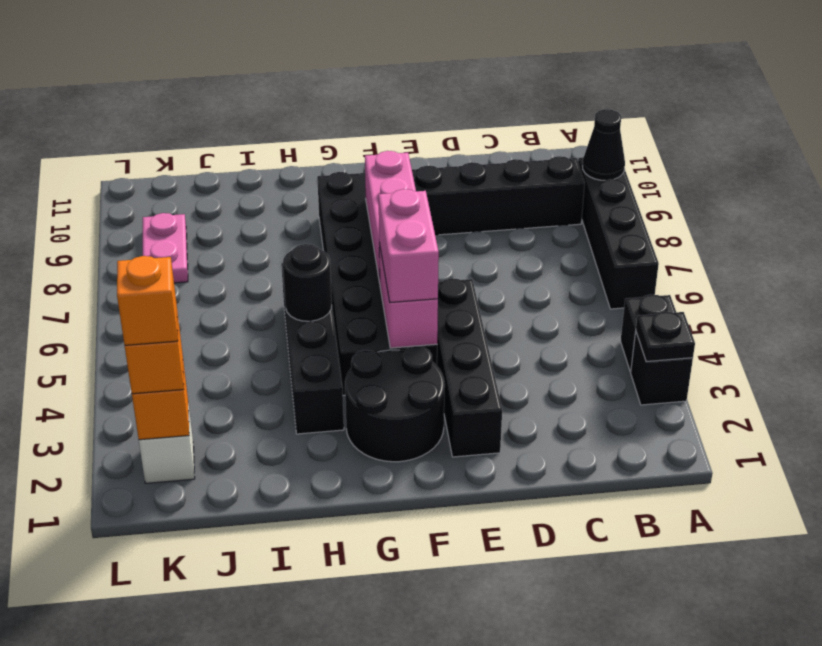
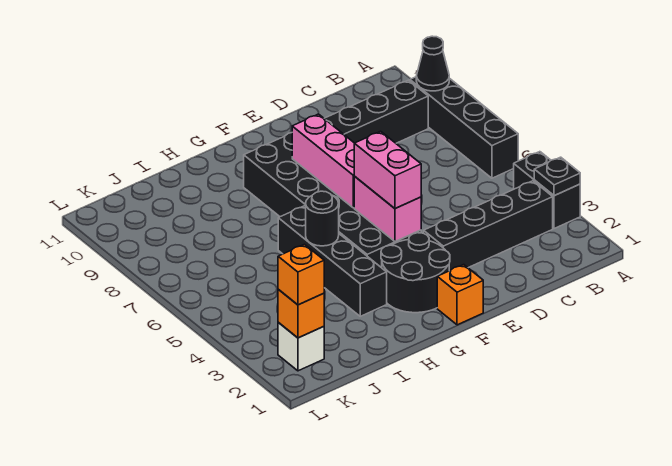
black 1x4 brick [437,278,502,457] -> black 1x4 brick turned to [424,181,553,271]
orange 1x1 brick [117,256,178,345] -> orange 1x1 brick moved to [437,265,483,325]
pink 1x2 plate [143,213,188,283] -> none

